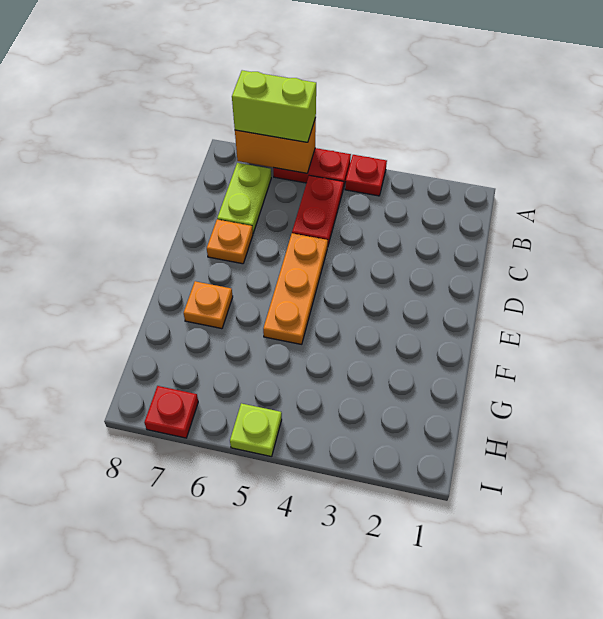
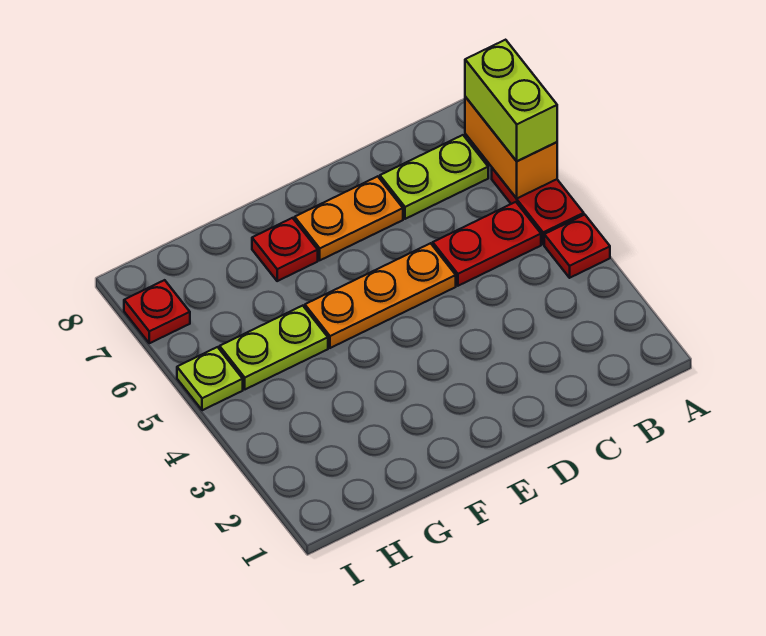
orange 1x1 plate [207,219,253,264] -> orange 1x2 plate [295,176,403,260]
orange 1x1 plate [184,281,233,329] -> red 1x1 plate [252,218,318,281]
none -> lime 1x2 plate [220,306,328,389]

